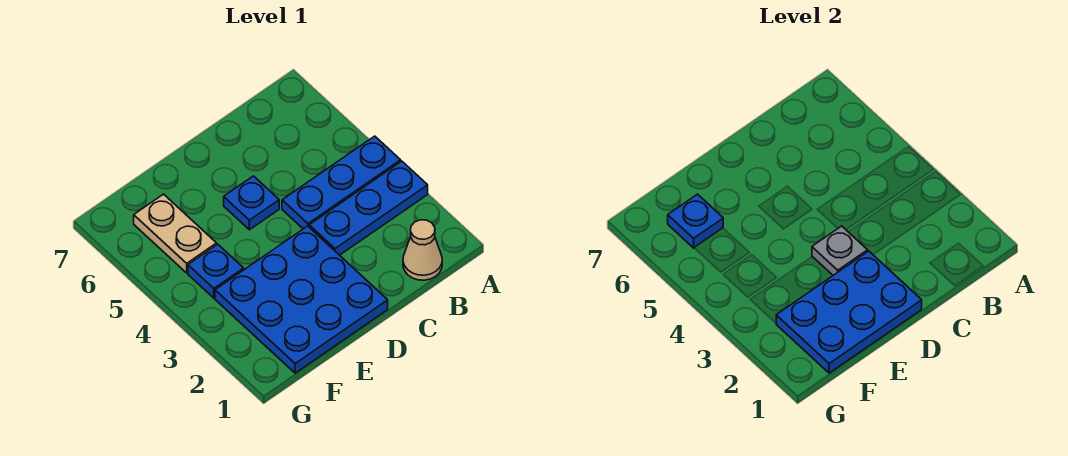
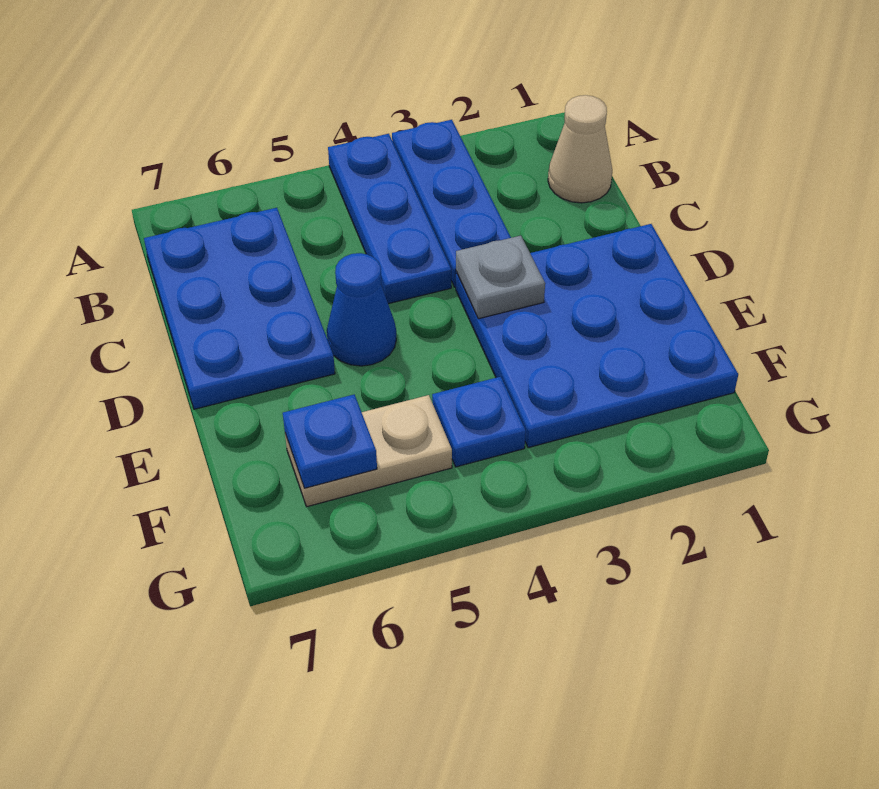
blue 2x3 plate [776,251,922,373] -> blue 2x3 plate moved to [144,208,335,409]
blue 1x1 plate [224,176,279,230] -> blue 1x1 cone [327,253,396,366]

